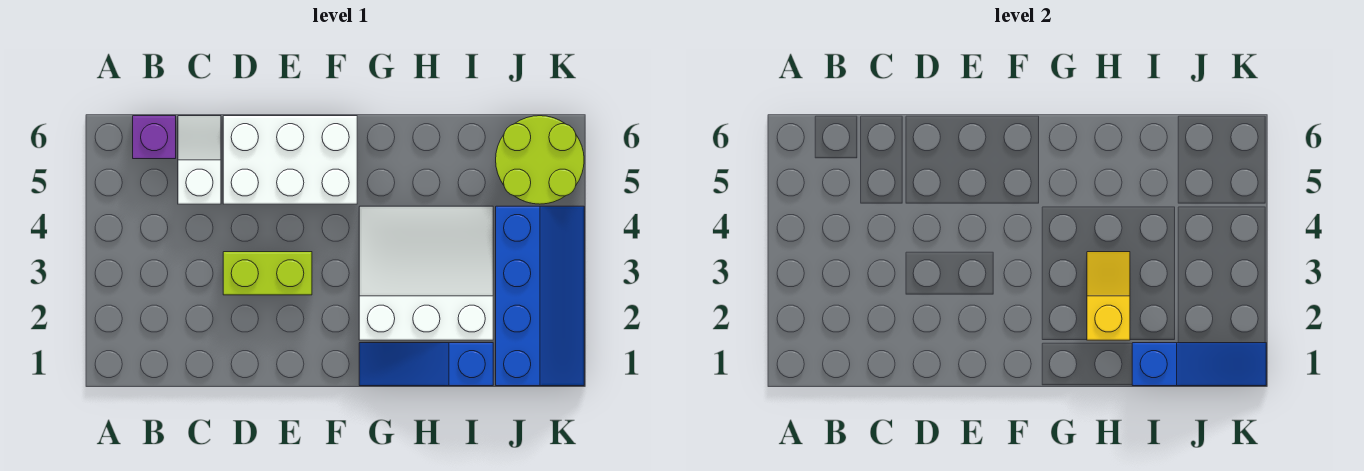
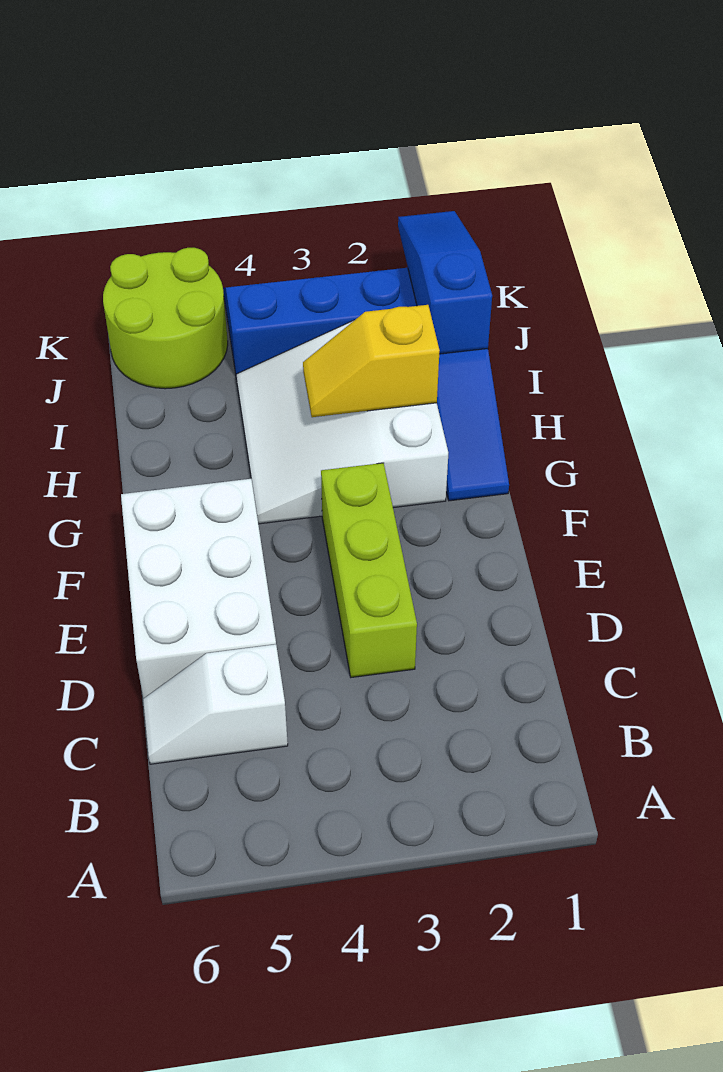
purple 1x1 brick [133,116,176,159] -> none
lime 1x2 brick [223,252,312,295] -> lime 1x3 brick [321,463,417,677]

